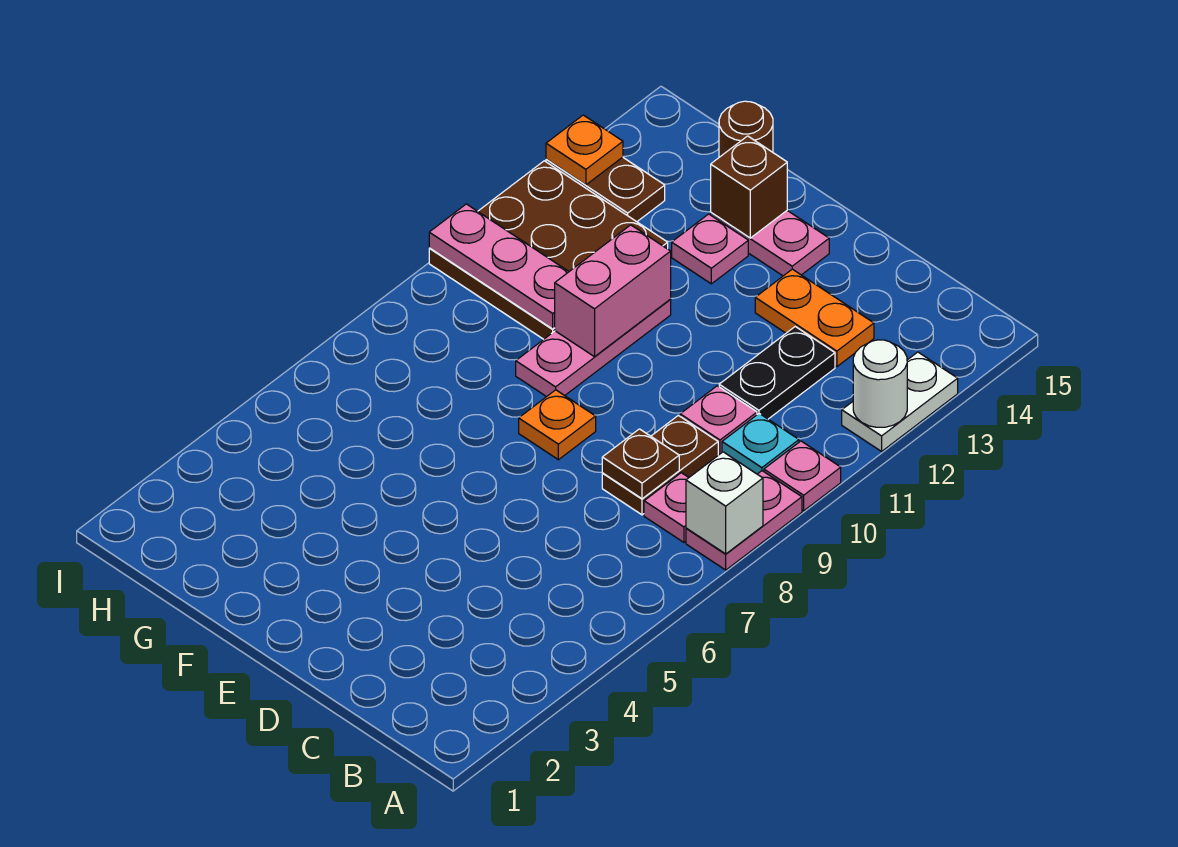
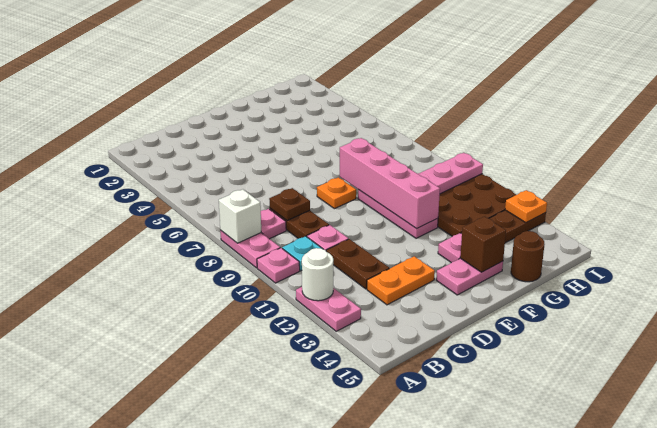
white 1x2 plate [842,352,958,451] -> pink 1x2 plate [296,287,361,331]
black 1x2 plate [719,327,835,419] -> brown 1x2 plate [326,239,389,289]
pink 1x2 brick [555,225,671,357] -> pink 1x4 brick [340,138,440,229]

